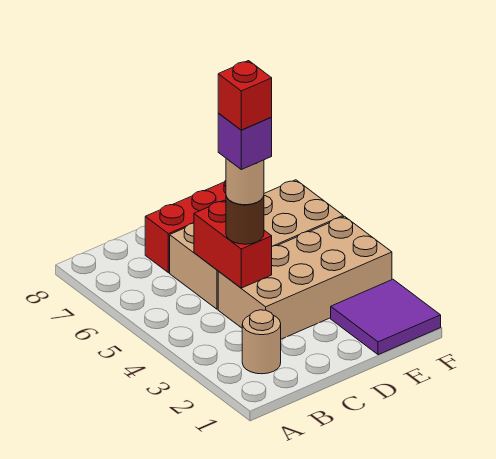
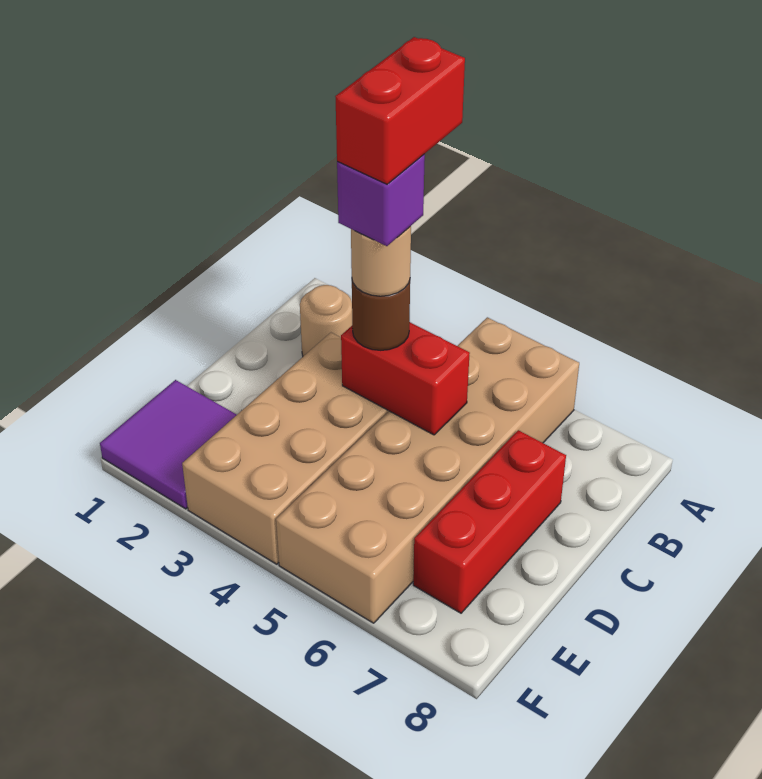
red 1x1 brick [218,61,272,130] -> red 1x2 brick [335,37,465,184]
tan 2x4 brick [170,180,343,309] -> tan 2x6 brick [276,317,579,623]

